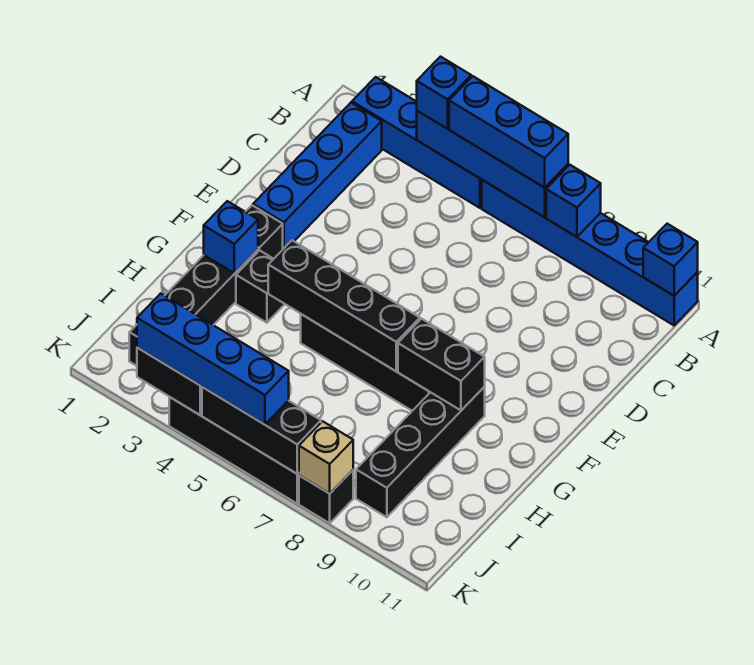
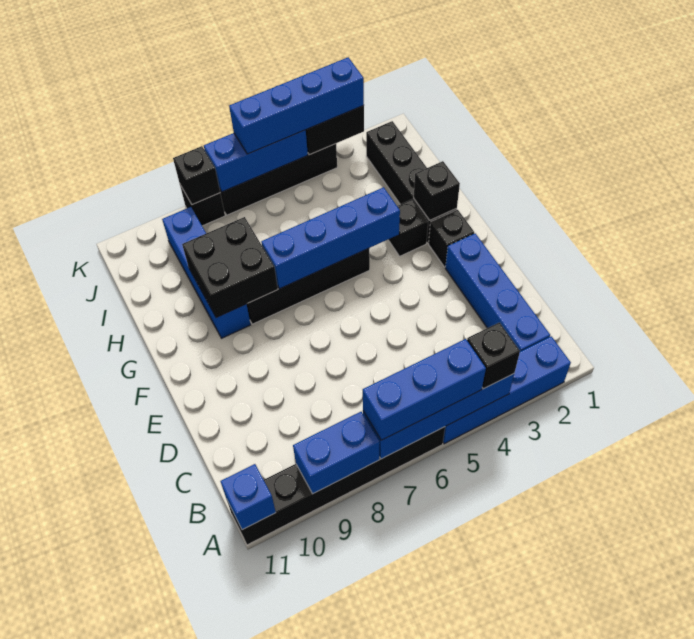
blue 1x1 brick [417,57,471,129] -> black 1x1 brick [467,322,520,389]
blue 1x6 brick [482,180,698,325] -> black 1x6 brick [227,427,445,545]
blue 1x1 brick [546,165,601,237] -> blue 1x2 brick [293,412,379,494]
blue 1x1 brick [204,201,258,273] -> black 1x1 brick [414,161,460,220]
black 1x4 brick [268,240,420,371] -> blue 1x4 brick [261,187,400,289]
black 1x2 brick [398,319,485,410] -> black 2x2 brick [182,217,278,318]
black 1x4 brick [356,387,485,517] -> blue 1x4 brick [162,207,251,338]
black 1x3 brick [202,387,321,474] -> blue 1x3 brick [204,130,308,192]
tan 1x1 brick [299,421,353,494] -> black 1x1 brick [173,146,220,205]

